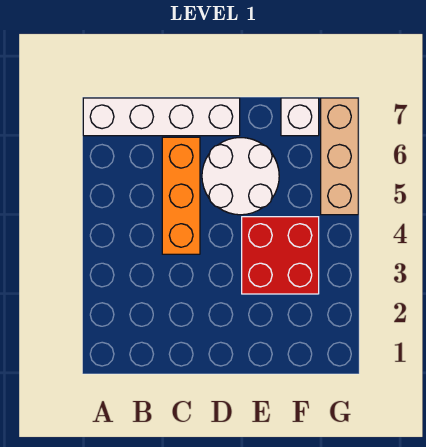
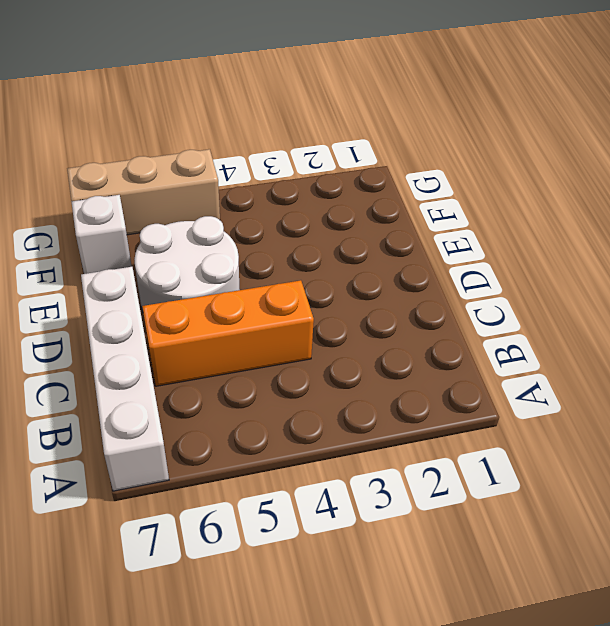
red 2x2 brick [242,217,319,294] -> none

